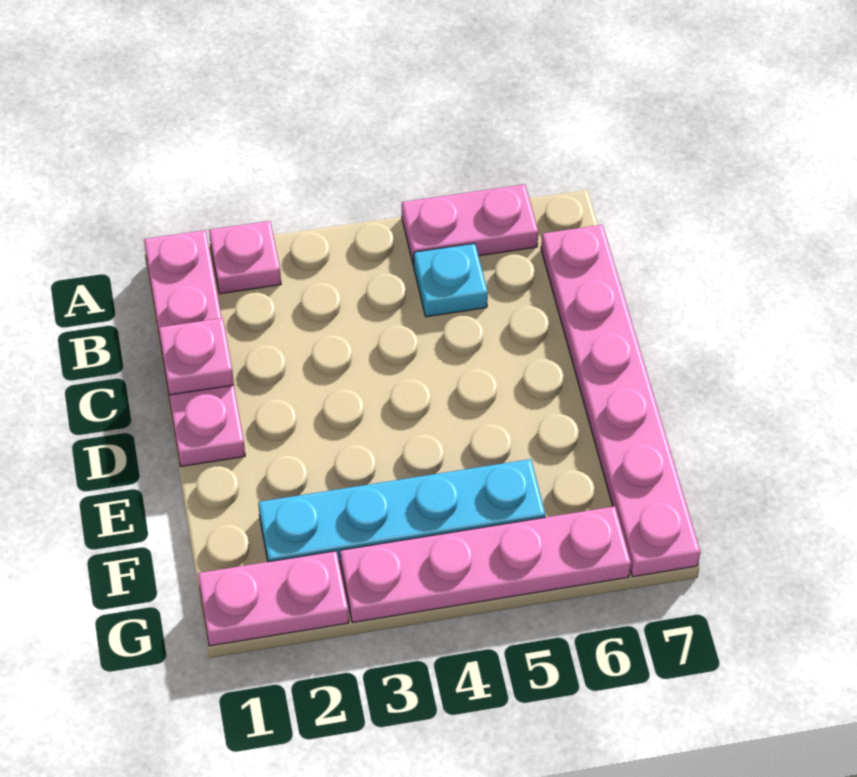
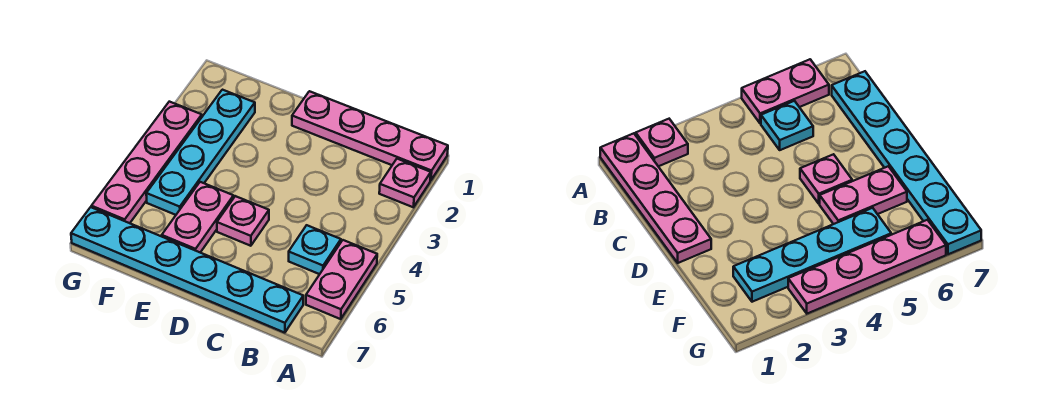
pink 1x6 plate [541,225,700,577] -> cyan 1x6 plate [71,207,303,333]
pink 1x1 plate [159,318,234,395] -> pink 1x1 plate moved to [217,196,269,246]
pink 1x2 plate [198,551,349,646] -> pink 1x2 plate moved to [162,182,234,252]

